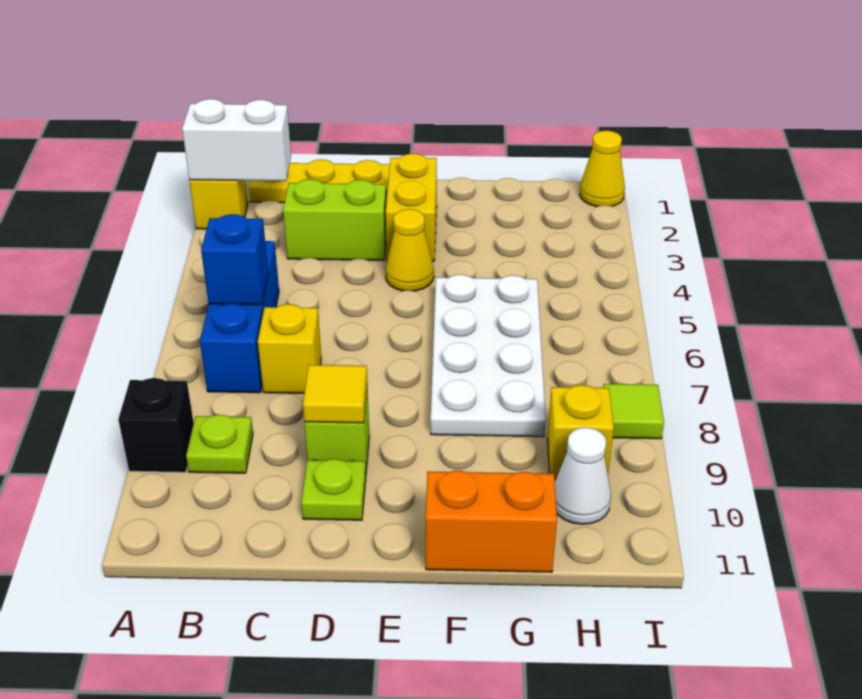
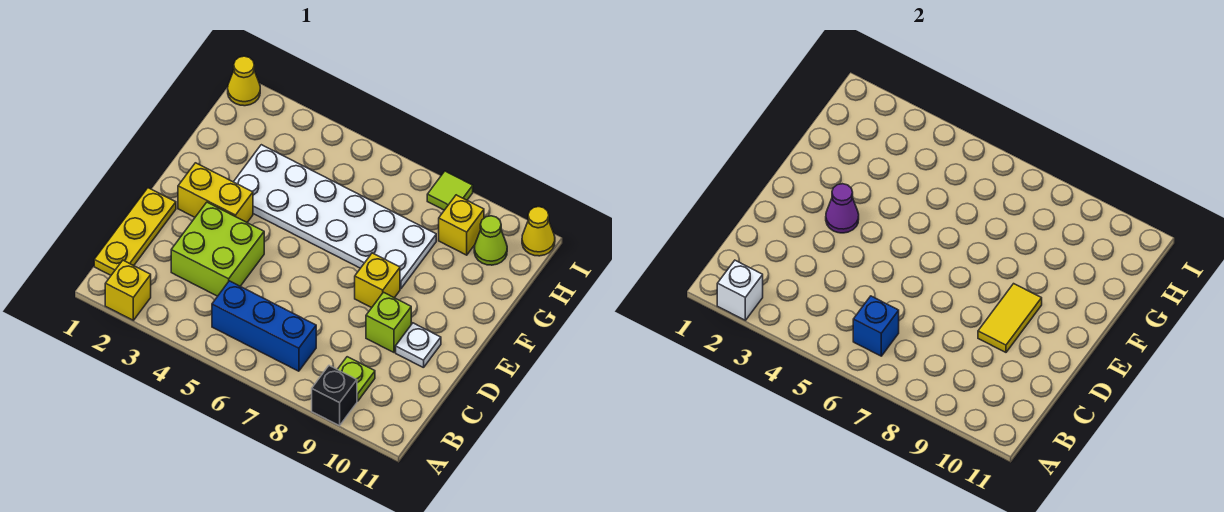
white 1x2 brick [182,99,291,181] -> white 1x1 brick [717,260,763,320]
lime 1x2 brick [283,179,386,260] -> lime 2x2 brick [171,202,264,296]
yellow 1x1 brick [258,304,321,393] -> yellow 1x1 brick moved to [355,253,400,308]
yellow 1x1 tile [303,365,367,423] -> yellow 1x2 tile [978,284,1042,352]
lime 1x1 plate [301,459,366,520] -> white 1x1 plate [396,323,441,368]
none -> purple 1x1 cone [826,184,859,233]
yellow 1x1 cone [385,209,434,291] -> yellow 1x1 cone moved to [522,207,555,256]
white 2x4 plate [431,275,546,437] -> white 2x6 plate [234,145,436,289]
orange 1x2 brick [426,471,557,572] -> none
white 1x1 cone [555,427,611,524] -> lime 1x1 cone [474,216,507,265]

